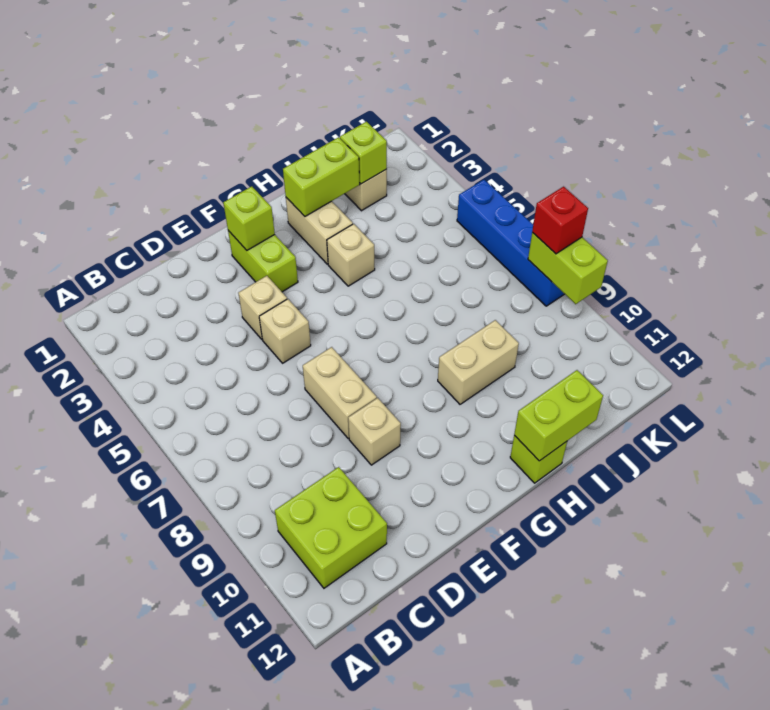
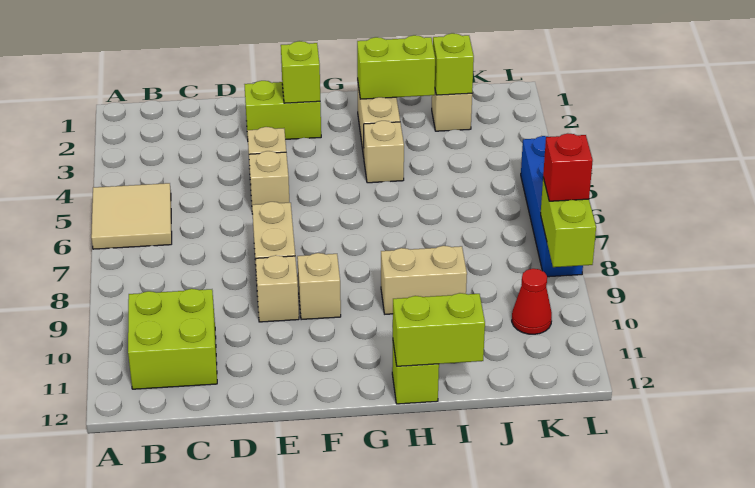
none -> tan 2x2 tile [91,183,172,249]
lime 1x2 brick [228,231,298,292] -> lime 1x2 brick turned to [244,81,321,139]
none -> tan 1x1 brick [297,253,341,320]
none -> red 1x1 cone [512,269,552,334]

